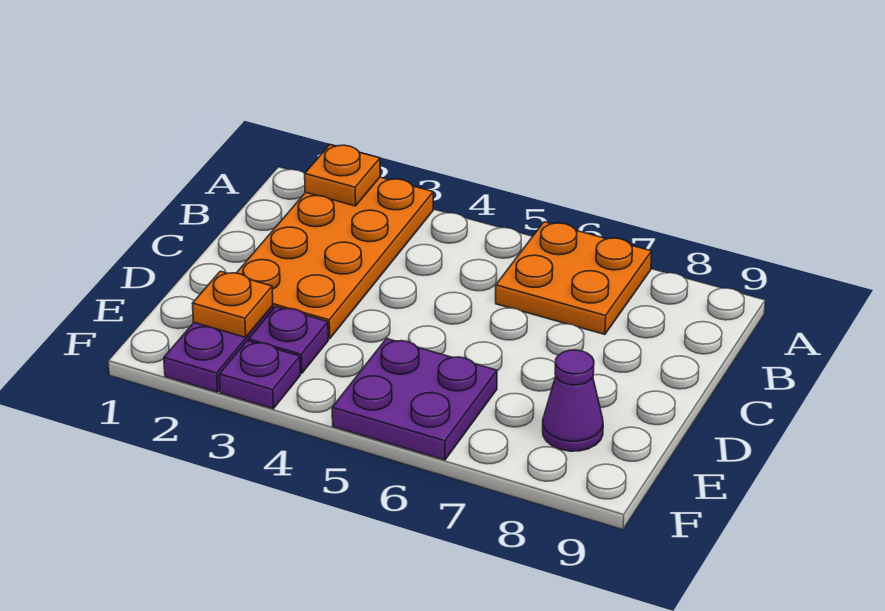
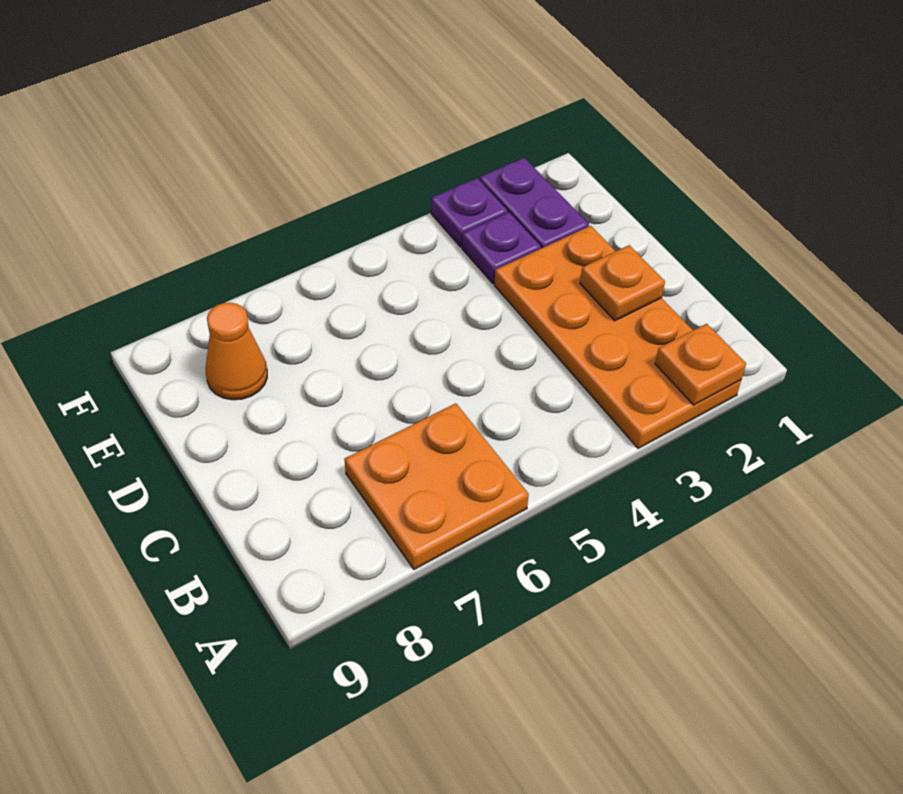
orange 1x1 plate [193,271,273,337] -> orange 1x1 plate moved to [580,245,665,321]
purple 2x2 plate [332,339,497,460] -> none
purple 1x1 cone [543,350,603,451] -> orange 1x1 cone [206,303,267,400]

